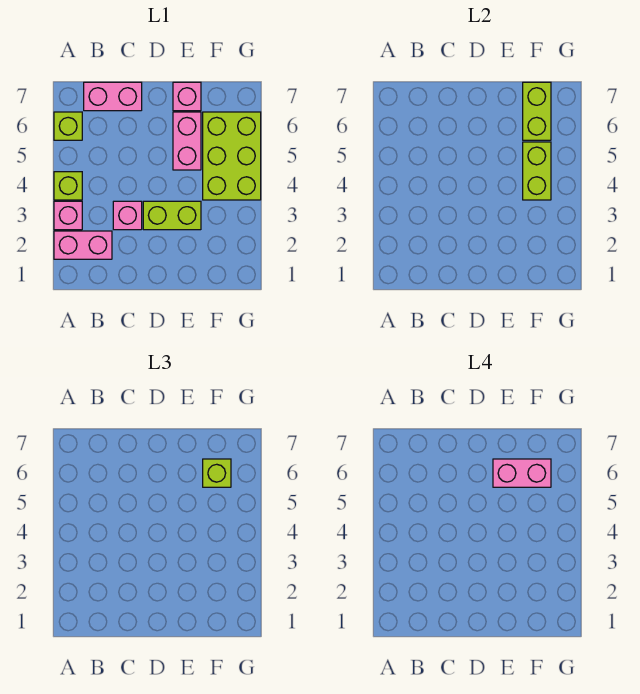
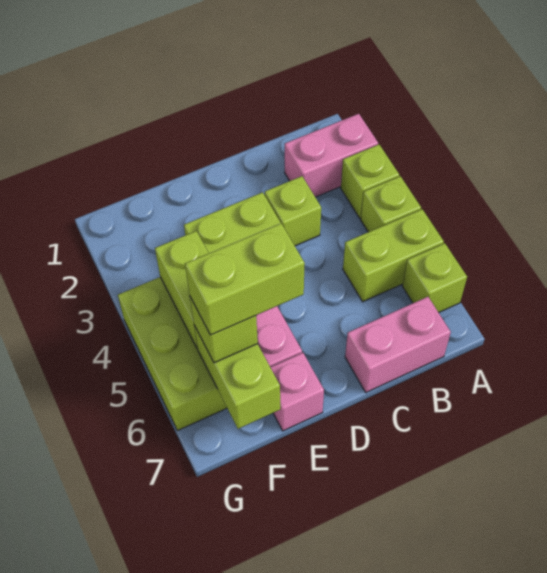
pink 1x1 brick [54,201,82,230] -> lime 1x1 brick [341,145,399,218]
none -> lime 1x2 brick [343,209,444,302]
pink 1x1 brick [113,201,142,230] -> lime 1x1 brick [265,176,321,246]
pink 1x2 brick [493,459,551,487] -> lime 1x2 brick [185,223,305,335]

